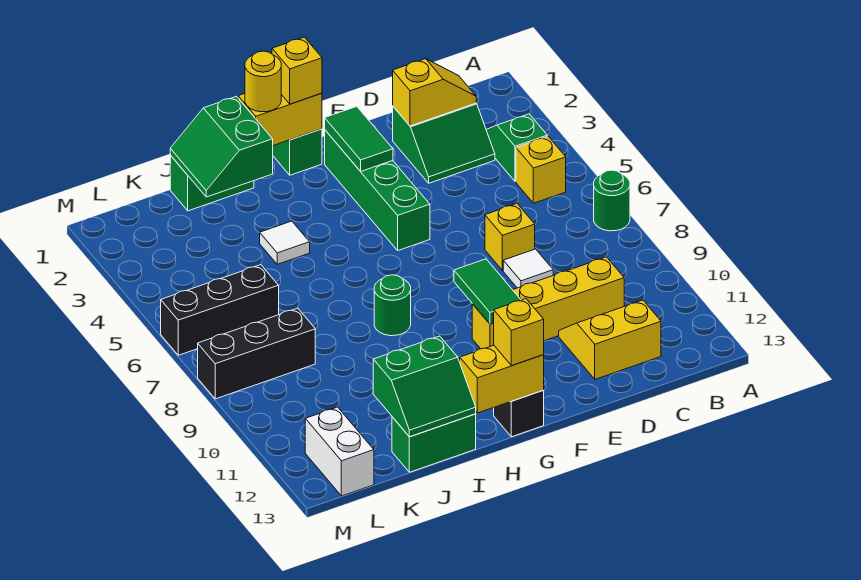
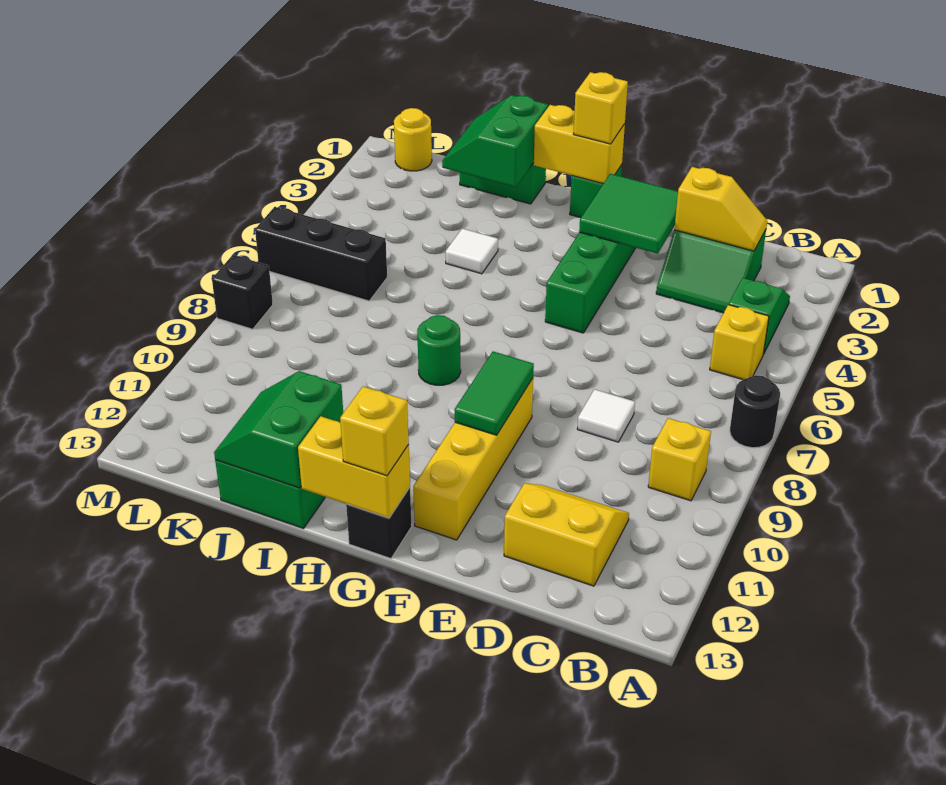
green 1x1 round brick [594,170,630,231] -> black 1x1 round brick [730,375,780,448]
yellow 1x4 brick [472,257,624,349] -> yellow 1x4 brick turned to [413,378,533,540]
yellow 1x1 brick [485,204,535,271] -> yellow 1x1 brick moved to [648,418,711,501]
green 1x2 tile [325,106,393,171] -> green 2x2 tile [579,174,678,254]
yellow 1x1 round brick [245,51,281,112] -> yellow 1x1 round brick moved to [394,108,432,171]
green 2x2 slope [373,336,476,437] -> green 2x2 slope turned to [214,371,343,488]
black 1x3 brick [198,308,315,399] -> black 1x1 brick [212,255,273,329]
white 1x2 brick [305,407,374,496] -> none

